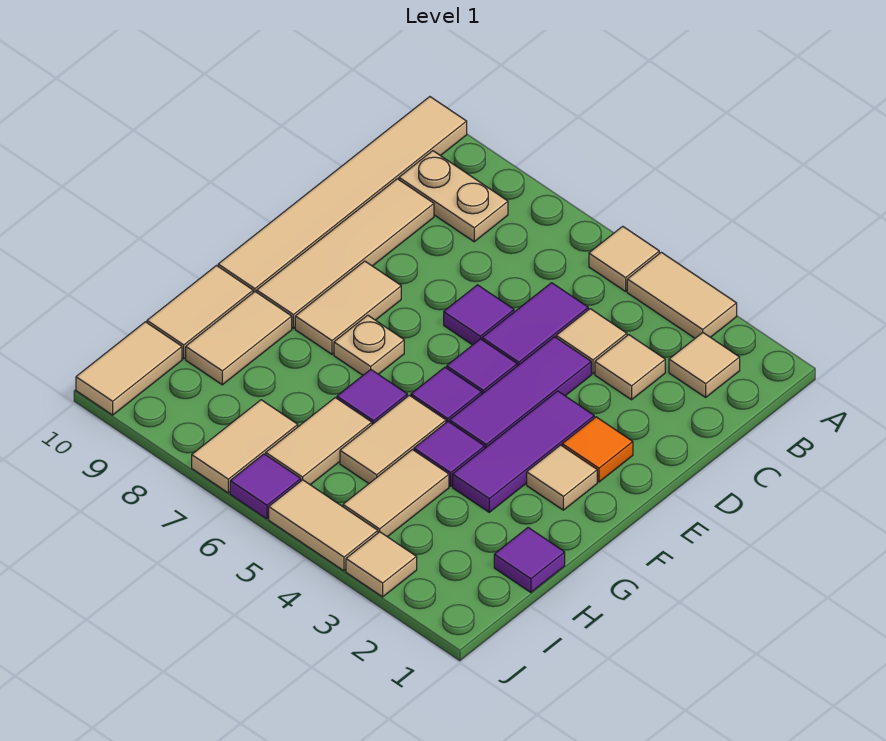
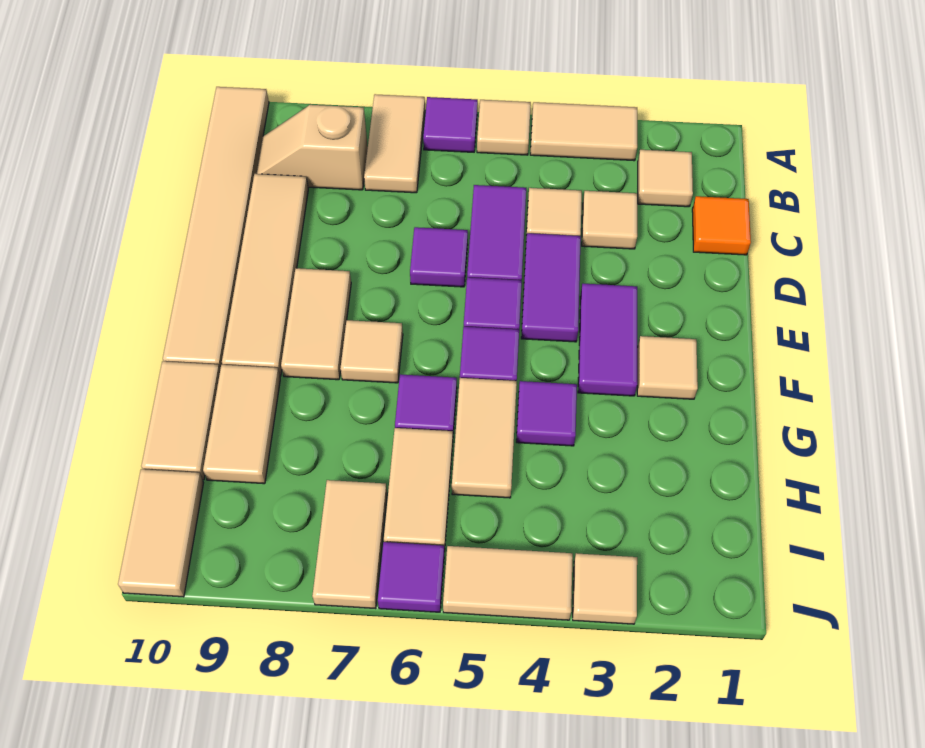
tan 1x2 plate [399,151,508,242] -> tan 1x2 slope [257,105,368,190]
purple 1x3 tile [450,337,591,448] -> purple 1x2 tile [521,233,581,342]
orange 1x1 tile [562,417,633,482] -> orange 1x1 tile moved to [692,196,751,255]
purple 1x3 tile [453,391,594,512] -> purple 1x2 tile [578,284,637,396]
tan 1x1 plate [334,315,404,375] -> tan 1x1 tile [340,320,403,383]
purple 1x1 tile [494,528,565,592] -> purple 1x1 tile moved to [423,97,478,152]
tan 1x2 tile [343,450,449,537] -> tan 1x2 tile moved to [364,94,425,193]

